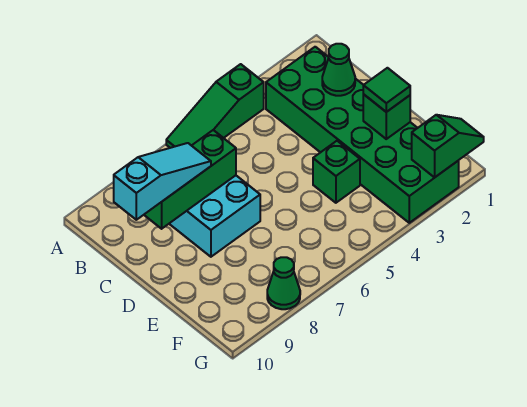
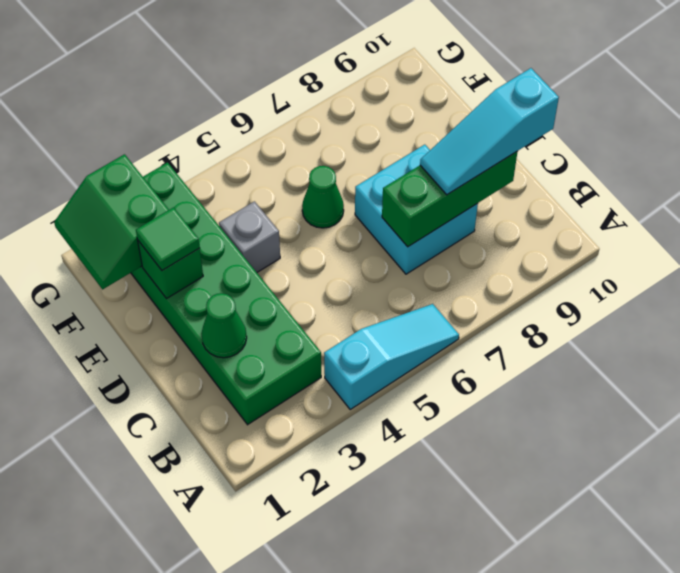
green 1x3 slope [166,64,264,148] -> cyan 1x3 slope [324,304,459,409]
green 1x1 brick [313,141,360,203] -> grey 1x1 brick [219,201,280,272]
green 1x2 slope [412,115,484,177] -> green 2x2 slope [54,154,169,289]
green 1x1 cone [267,257,300,309] -> green 1x1 cone moved to [302,166,344,228]

